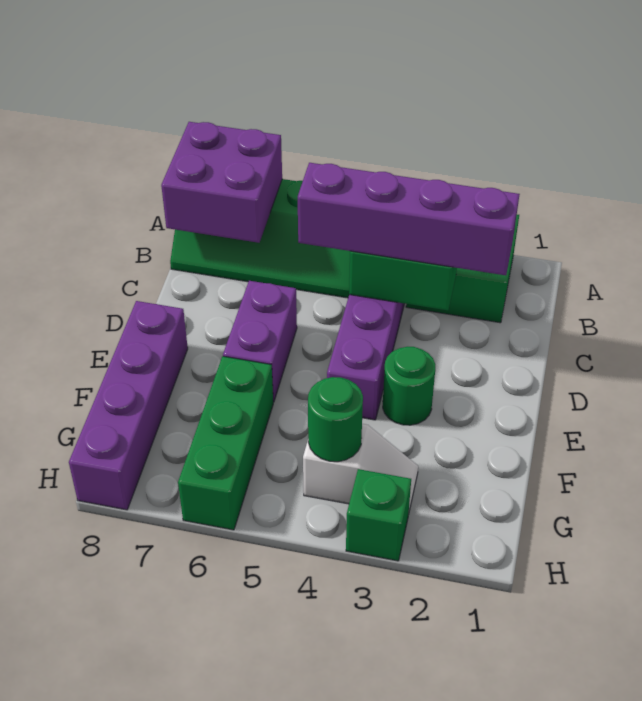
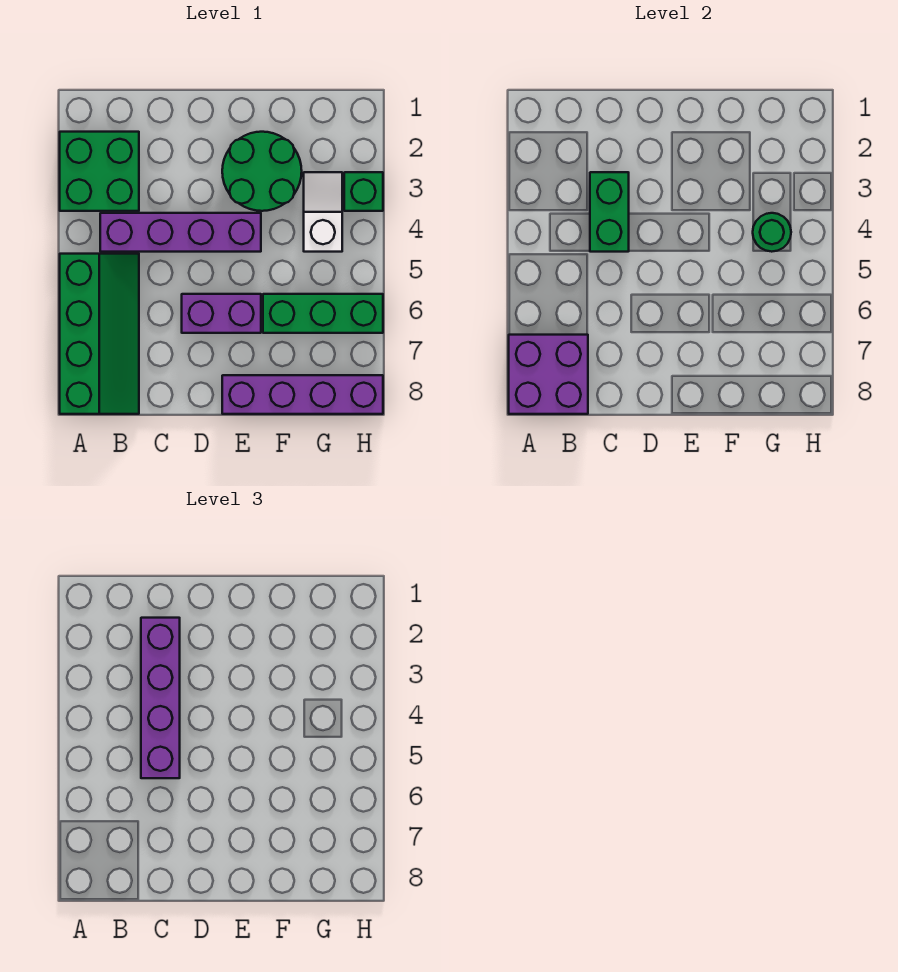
green 1x1 round brick [383,347,435,425] -> green 2x2 round brick [222,132,302,211]

